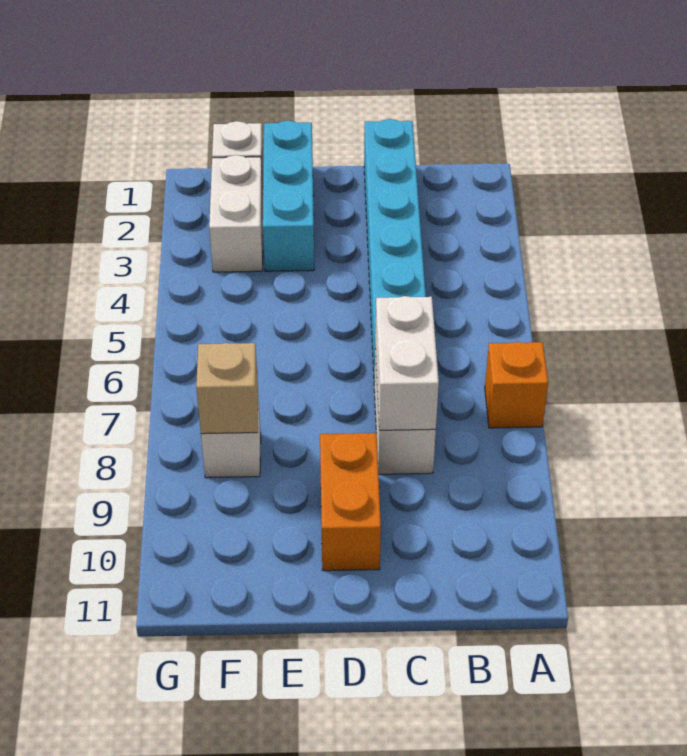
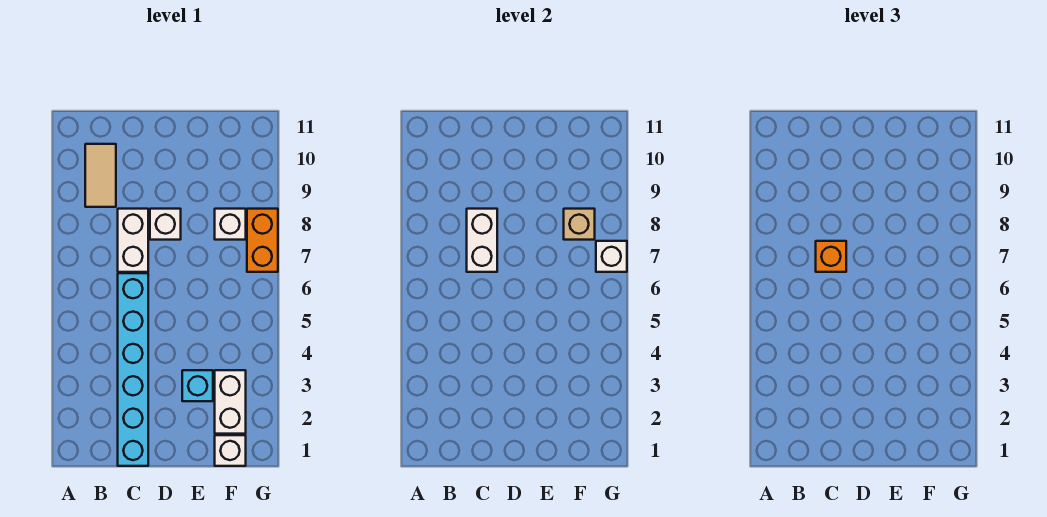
orange 1x1 brick [485,342,548,428] -> orange 1x1 brick moved to [816,241,846,272]
none -> tan 1x2 tile [85,144,116,207]
none -> white 1x1 brick [150,209,181,240]
orange 1x2 brick [320,433,381,571] -> orange 1x2 brick moved to [247,209,278,272]
cyan 1x3 brick [263,120,314,271] -> cyan 1x1 brick [182,370,213,401]
none -> white 1x1 brick [596,241,627,272]

